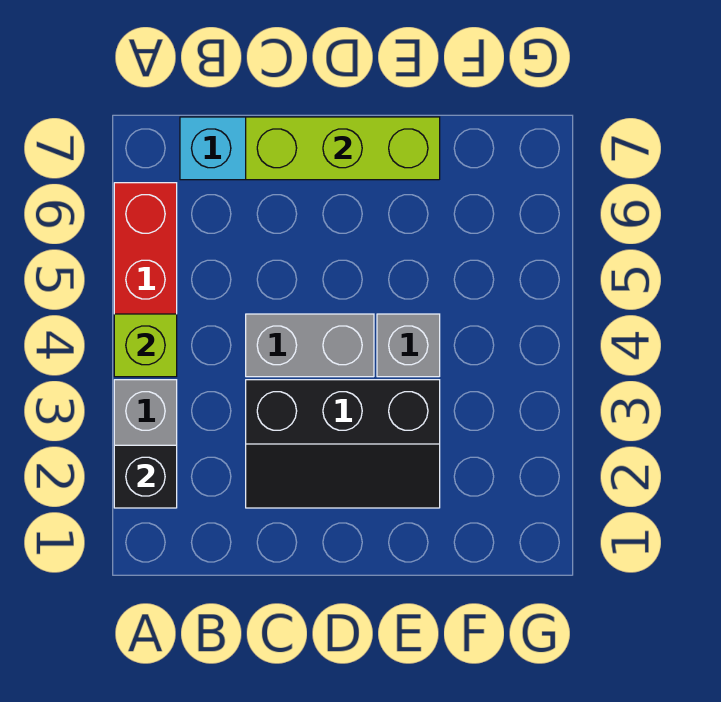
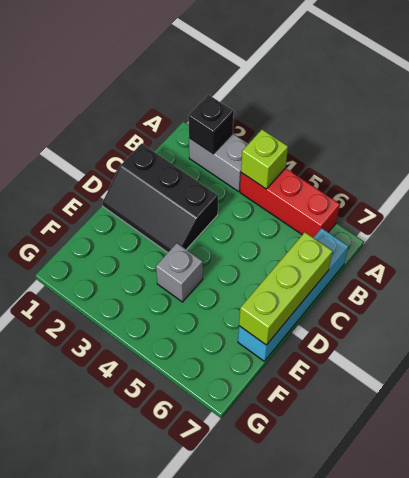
black 2x3 slope [246,380,440,508] -> black 2x3 slope turned to [102,143,218,253]
grey 1x2 brick [246,314,374,377] -> none

